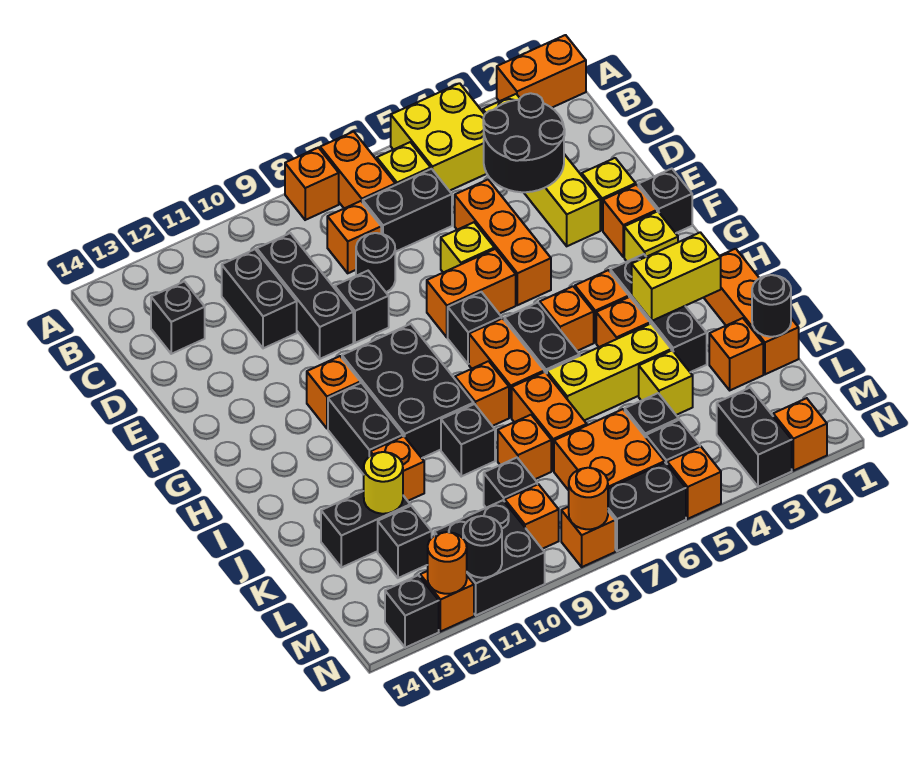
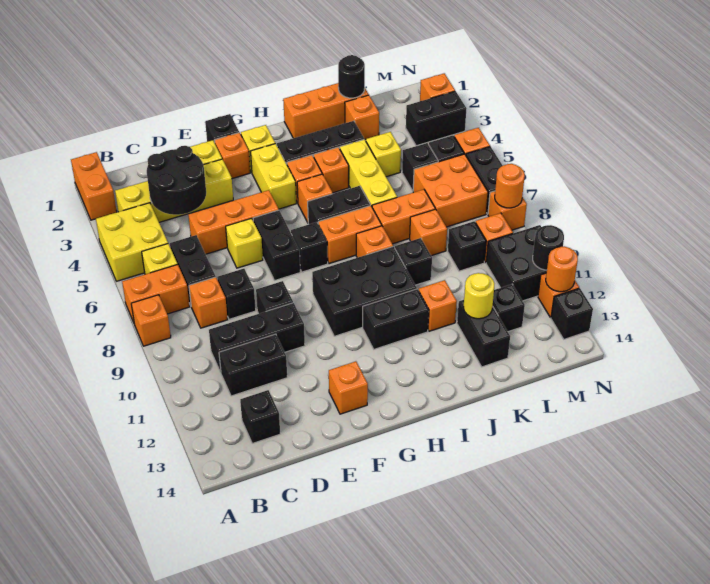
black 1x1 round brick [356,233,395,292] -> black 1x1 brick [217,269,256,319]
orange 1x2 brick [427,249,516,337] -> black 1x2 brick [253,210,300,281]
orange 1x1 brick [307,356,360,428] -> orange 1x1 brick moved to [329,361,368,414]
yellow 1x2 brick [632,232,721,321] -> yellow 1x2 brick moved to [251,144,296,209]

